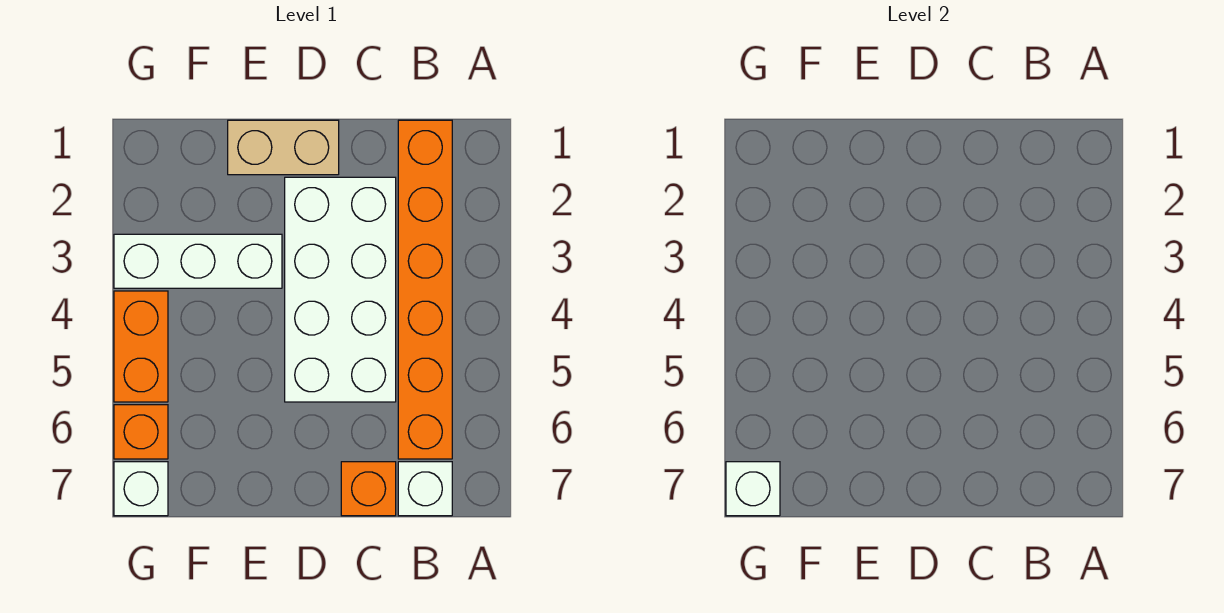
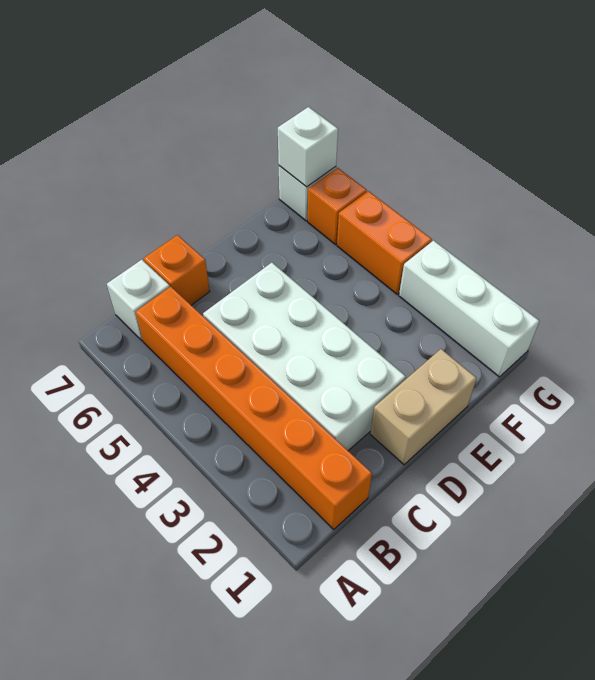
white 1x3 brick [114,234,282,288] -> white 1x3 brick turned to [399,241,539,377]

